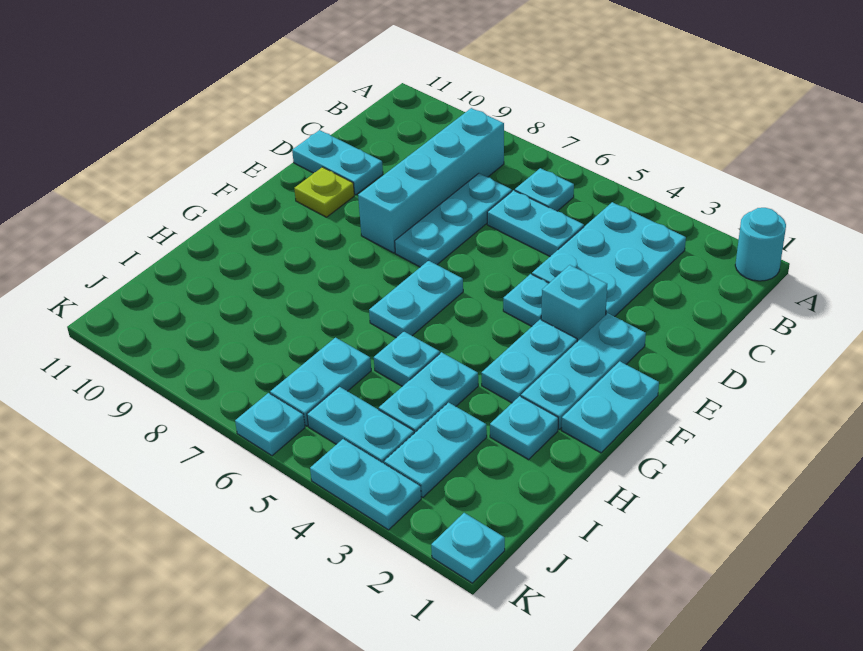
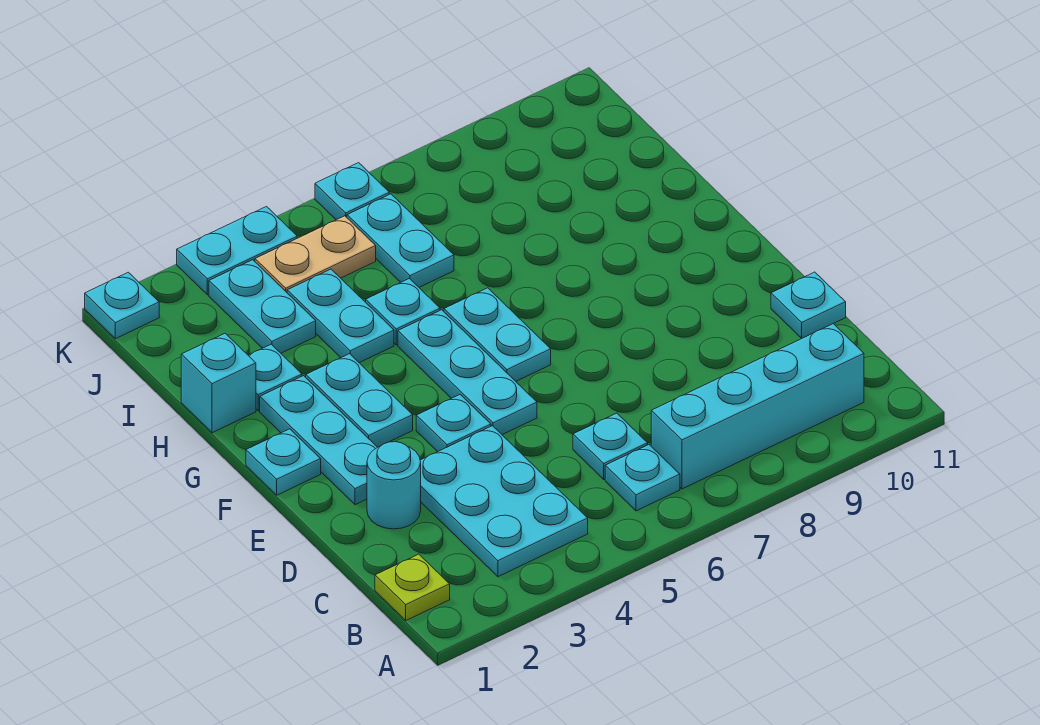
cyan 1x1 round brick [735,208,786,281] -> cyan 1x1 round brick moved to [367,442,421,529]
cyan 1x4 brick [358,108,504,253] -> cyan 1x4 brick turned to [651,324,864,489]
cyan 1x2 plate [487,190,584,256] -> cyan 1x1 plate [573,413,648,479]
cyan 1x3 plate [395,173,512,267] -> cyan 1x3 plate moved to [398,310,537,435]
cyan 1x2 plate [292,130,383,195] -> cyan 1x1 plate [771,272,846,338]
cyan 1x1 brick [541,265,607,342] -> cyan 1x1 brick moved to [181,333,256,433]
lime 1x1 plate [294,167,354,217] -> lime 1x1 plate moved to [375,554,450,620]
cyan 1x2 plate [562,361,659,453] -> cyan 1x1 plate [246,429,321,495]
cyan 1x2 plate [307,387,414,463] -> tan 1x2 plate [255,216,376,292]

